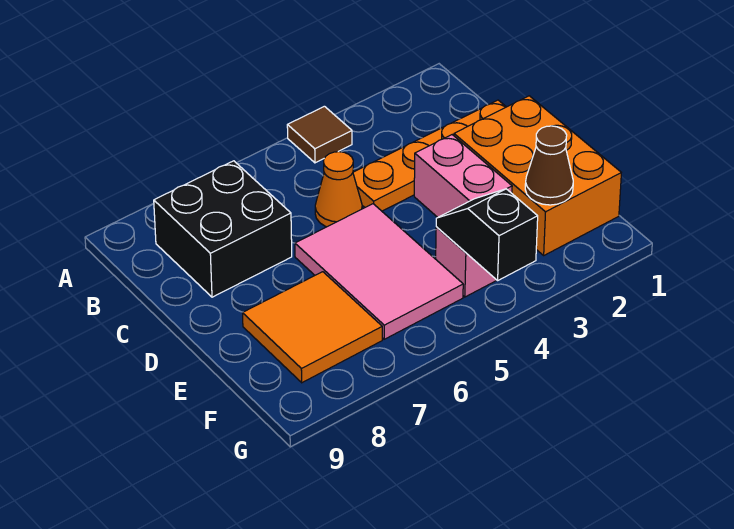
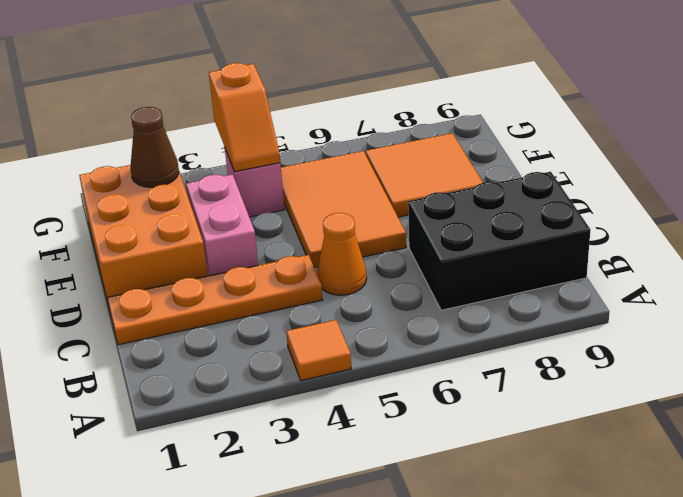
brown 1x1 tile [287,106,352,163] -> orange 1x1 tile [286,320,351,381]
black 2x2 brick [154,161,292,297] -> black 2x3 brick [408,172,590,310]
pink 2x3 tile [295,204,463,339] -> orange 2x3 tile [281,151,406,267]
black 1x2 slope [436,189,538,280] -> orange 1x2 slope [209,63,280,172]

